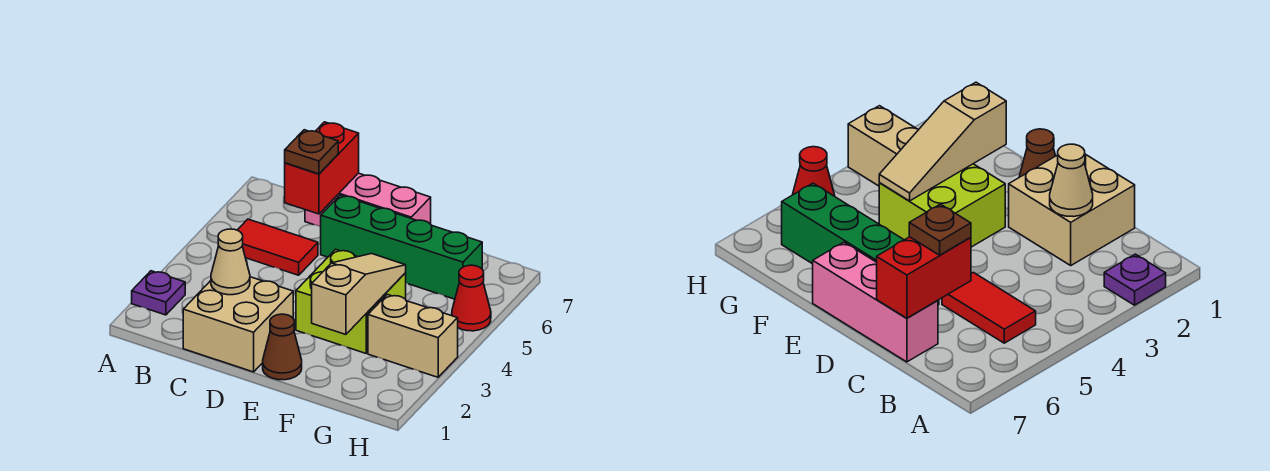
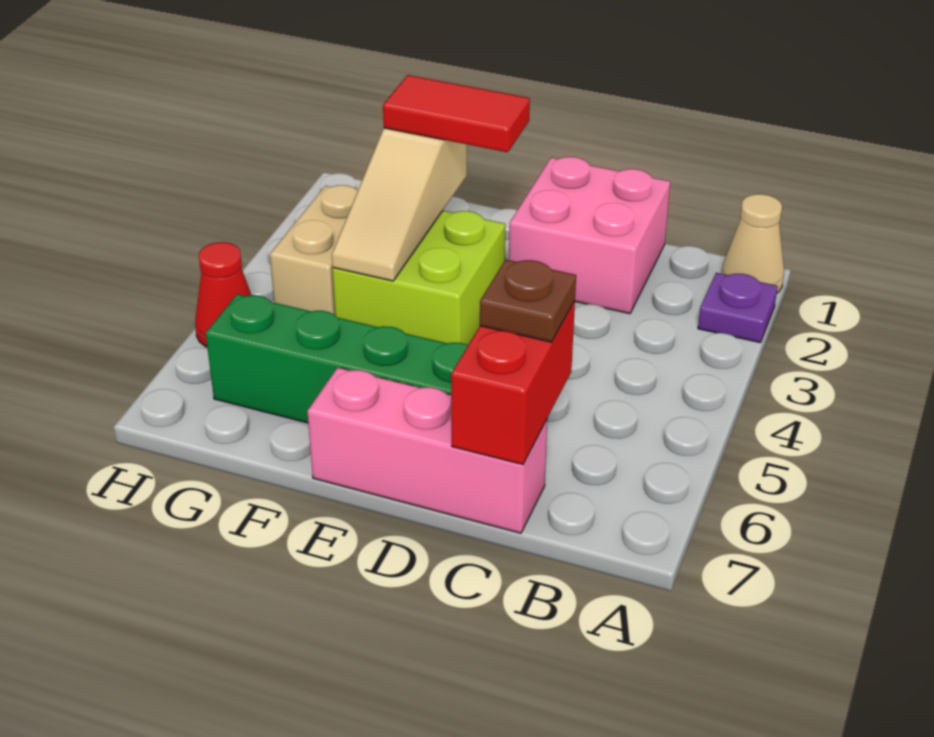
red 1x2 tile [238,219,318,275] -> red 1x2 tile moved to [383,75,530,152]
tan 2x2 brick [183,277,293,372] -> pink 2x2 brick [509,157,670,314]
tan 1x1 cone [211,229,250,295] -> tan 1x1 cone moved to [722,194,784,293]
brown 1x1 cone [263,314,302,380] -> none
tan 1x2 brick [368,294,458,377] -> tan 1x2 brick turned to [270,185,358,315]

